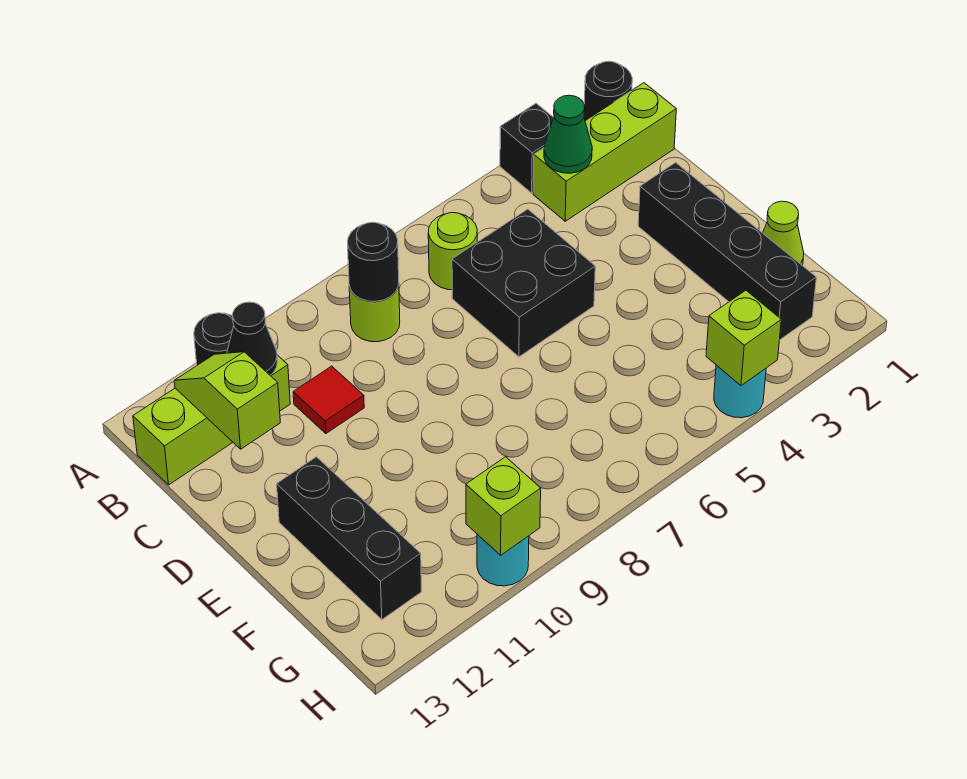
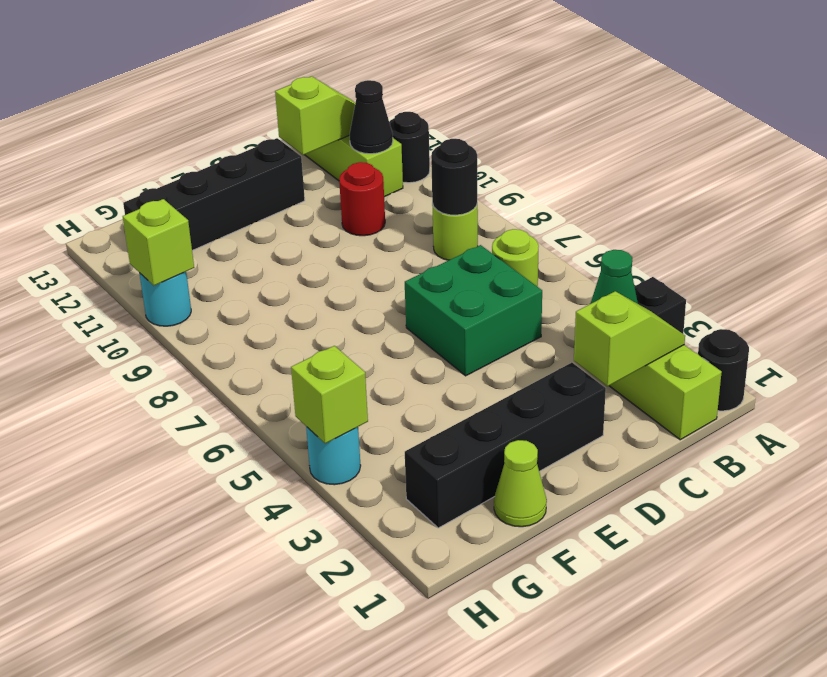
none -> lime 1x2 slope [574,291,685,386]
black 2x2 brick [452,209,595,357] -> green 2x2 brick [405,245,542,376]
red 1x1 tile [293,366,364,434] -> red 1x1 round brick [339,162,385,236]
black 1x3 brick [277,457,422,619] -> black 1x4 brick [123,138,305,250]

